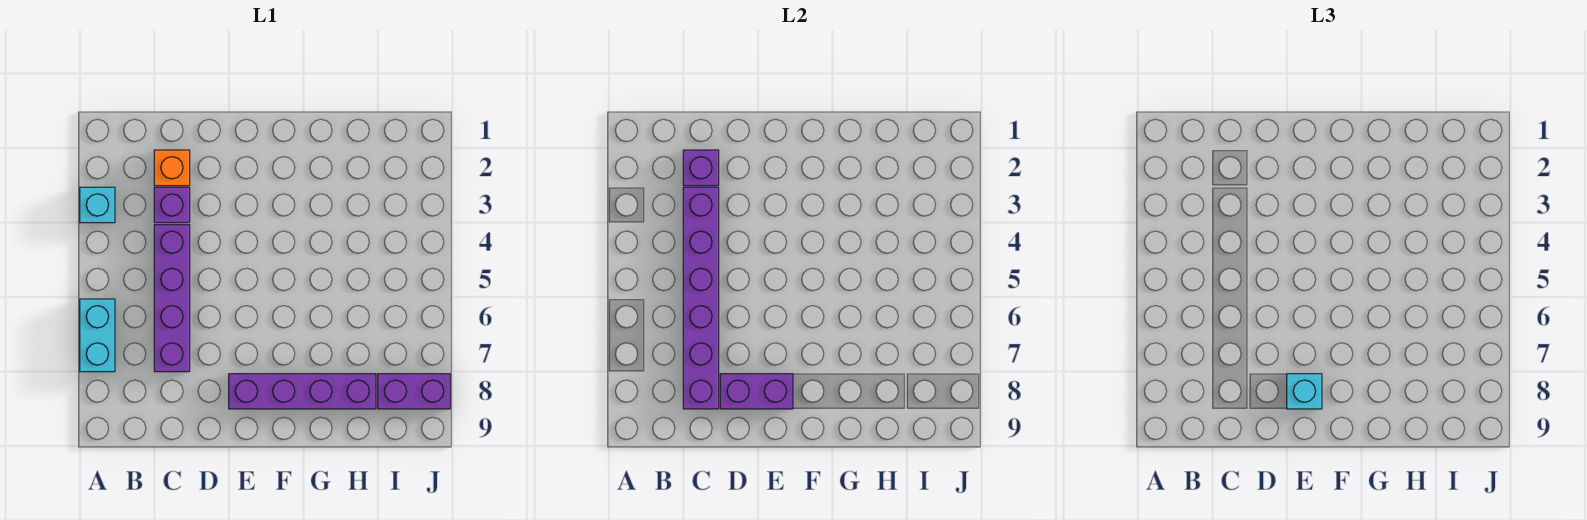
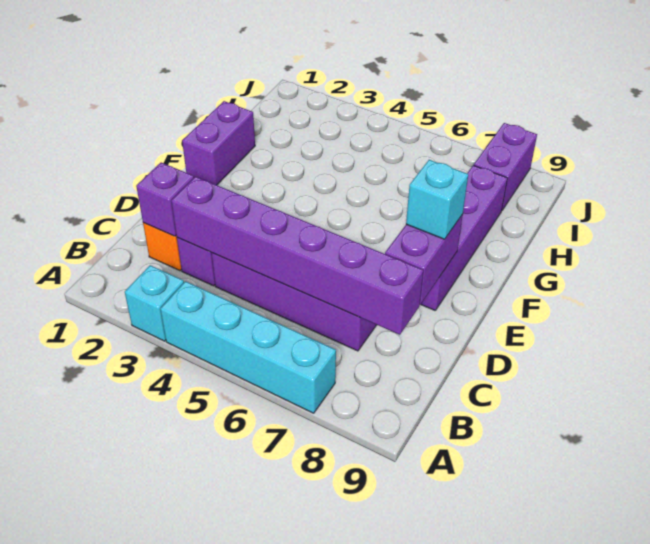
cyan 1x2 brick [80,299,115,372] -> cyan 1x4 brick [161,281,336,413]
none -> purple 1x2 brick [182,101,255,185]

